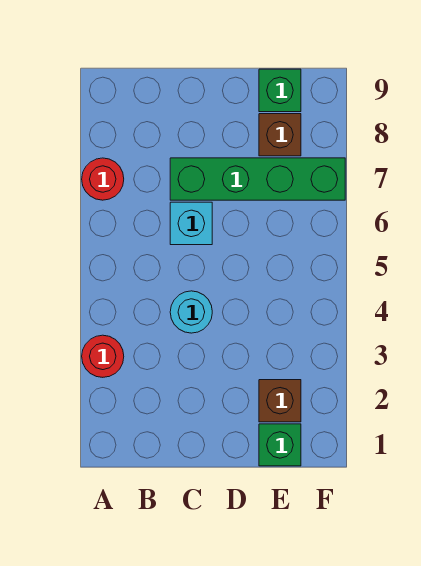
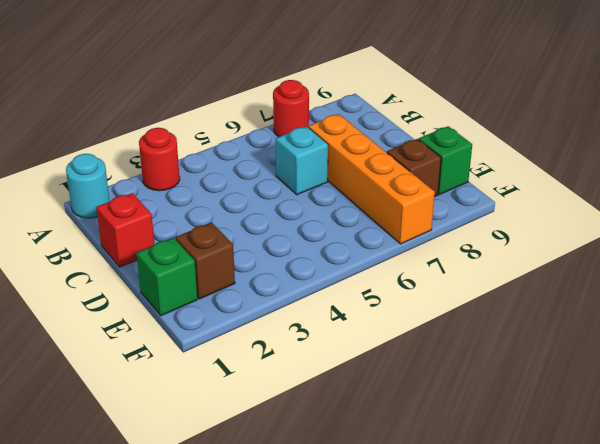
none -> red 1x1 brick [96,193,154,267]
cyan 1x1 round brick [170,291,212,333] -> cyan 1x1 round brick moved to [66,154,110,218]
green 1x4 brick [170,158,345,200] -> orange 1x4 brick [308,114,435,244]

